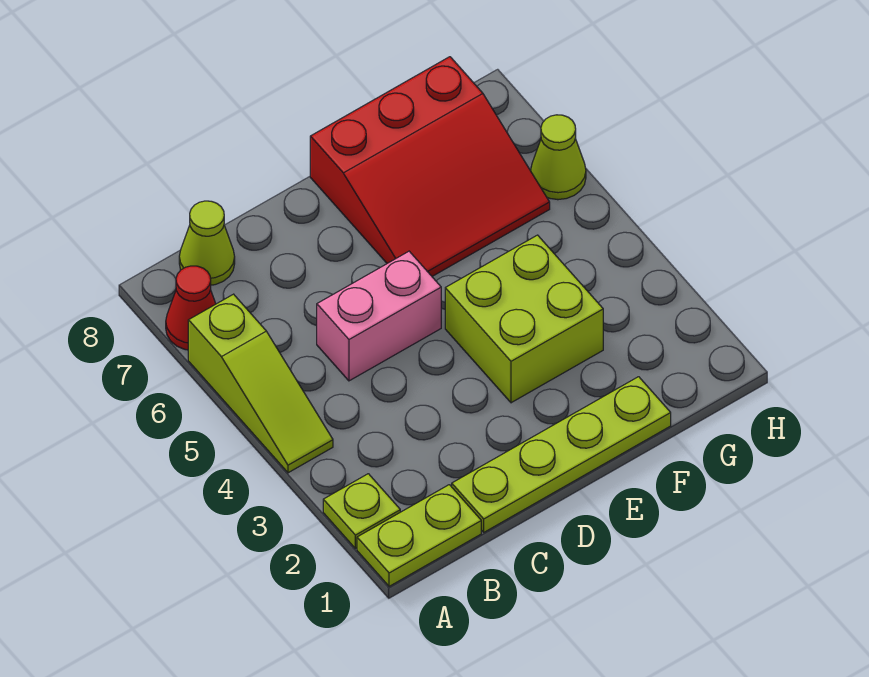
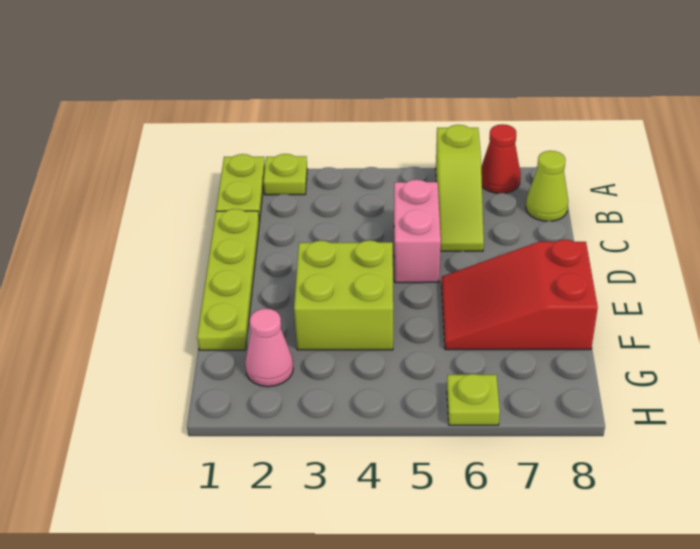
lime 1x3 slope [188,294,333,473] -> lime 1x3 slope turned to [436,125,484,251]
red 3x3 slope [310,57,550,276] -> red 2x3 slope [442,240,598,350]
none -> pink 1x1 cone [245,309,293,387]
lime 1x1 cone [531,115,586,200] -> lime 1x1 plate [447,374,500,425]

